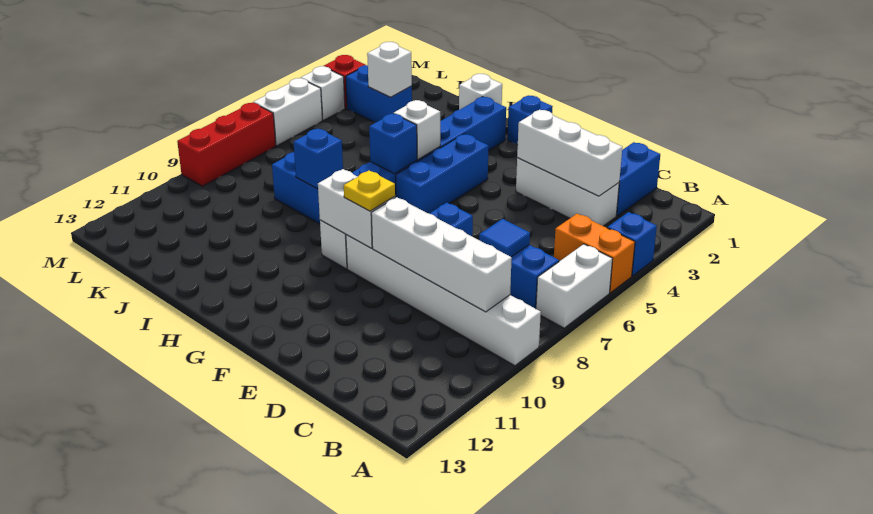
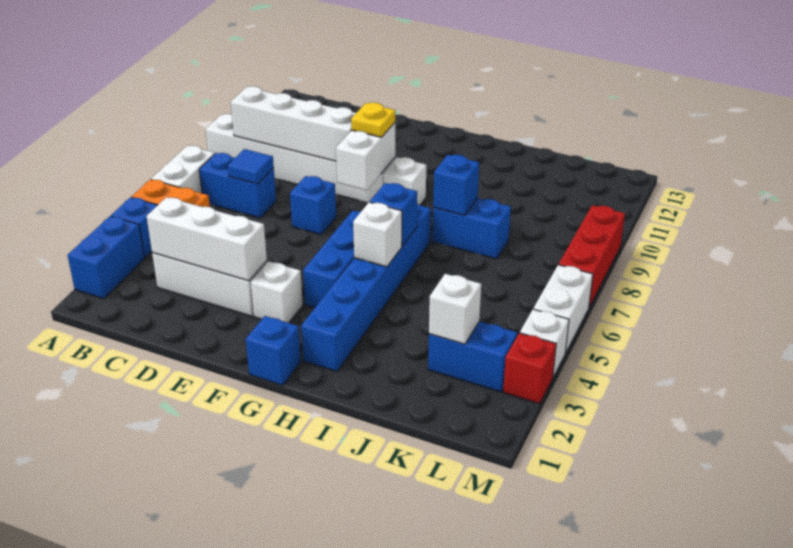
blue 1x2 brick [616,142,660,216] -> blue 1x2 brick moved to [68,216,144,299]
white 1x2 brick [318,169,395,248] -> white 1x2 brick turned to [336,123,395,190]
white 1x1 brick [459,74,502,110] -> white 1x1 brick moved to [251,261,303,323]

